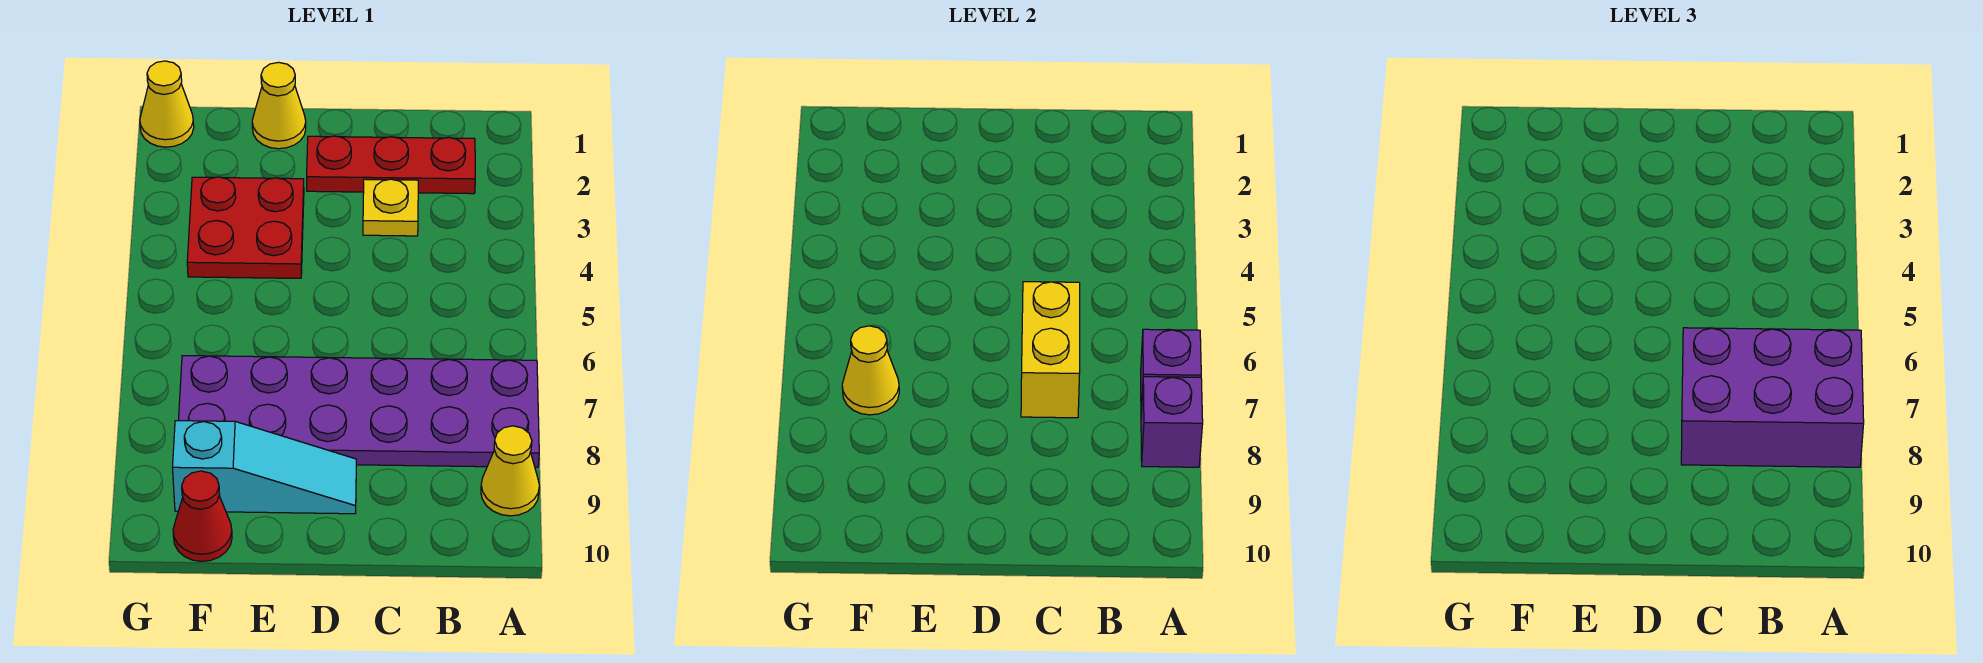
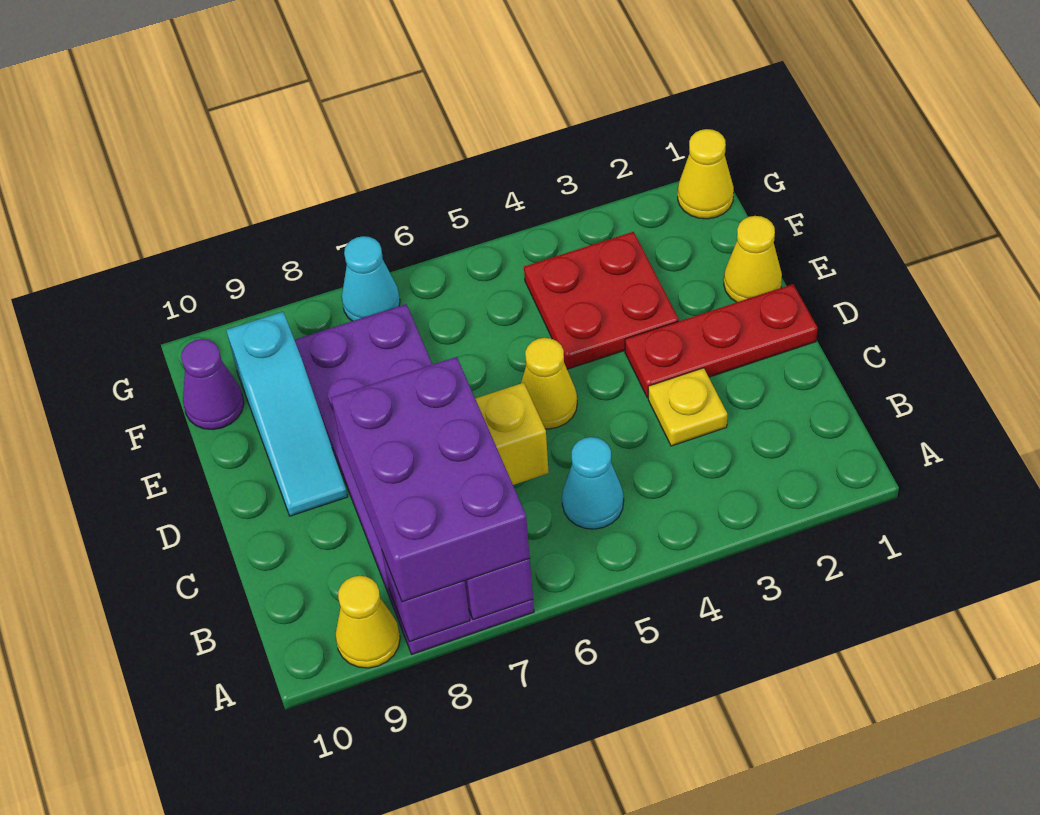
red 1x3 plate [307,136,475,194] -> red 1x3 plate turned to [625,284,818,398]
none -> cyan 1x1 cone [562,437,624,529]
yellow 1x1 cone [842,326,899,415] -> yellow 1x1 cone moved to [521,338,577,429]
red 1x1 cone [173,471,232,562] -> purple 1x1 cone [181,339,244,430]
none -> cyan 1x1 cone [342,236,400,321]

